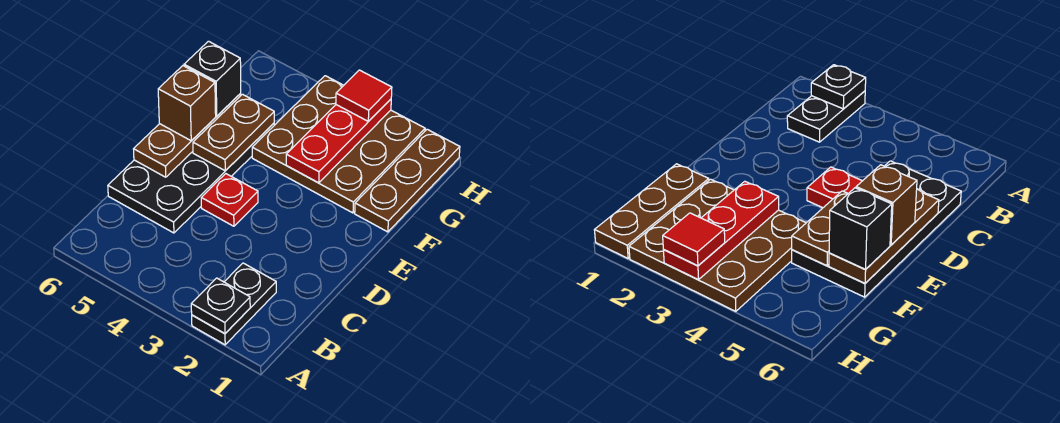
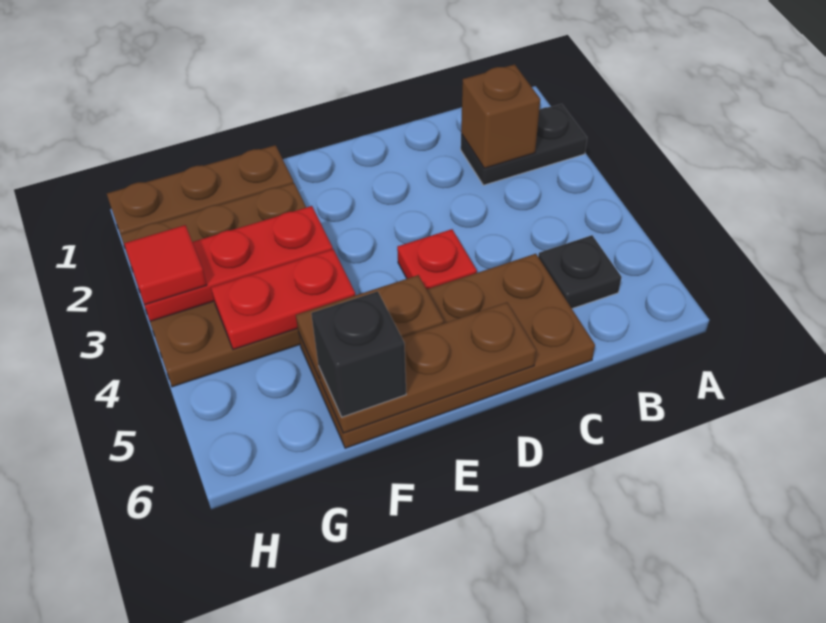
black 1x1 plate [191,278,250,334] -> black 1x1 plate moved to [538,235,622,309]
black 2x4 plate [108,123,274,233] -> brown 2x4 plate [298,254,595,448]
brown 1x1 brick [158,66,216,141] -> brown 1x1 brick moved to [461,64,540,168]
none -> red 1x2 plate [211,249,355,349]

